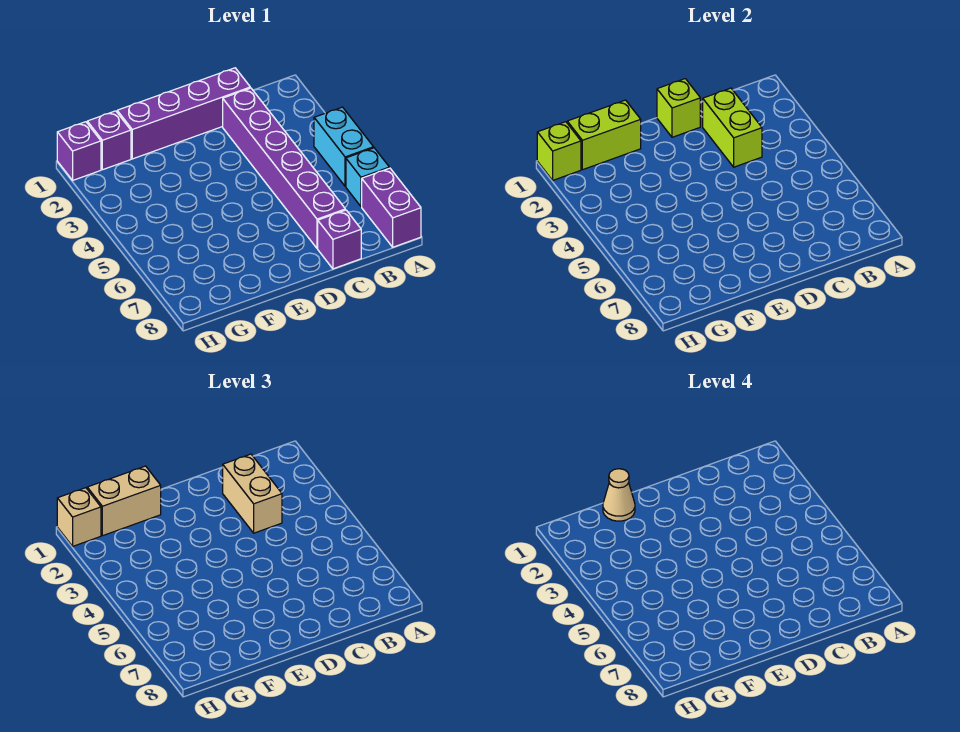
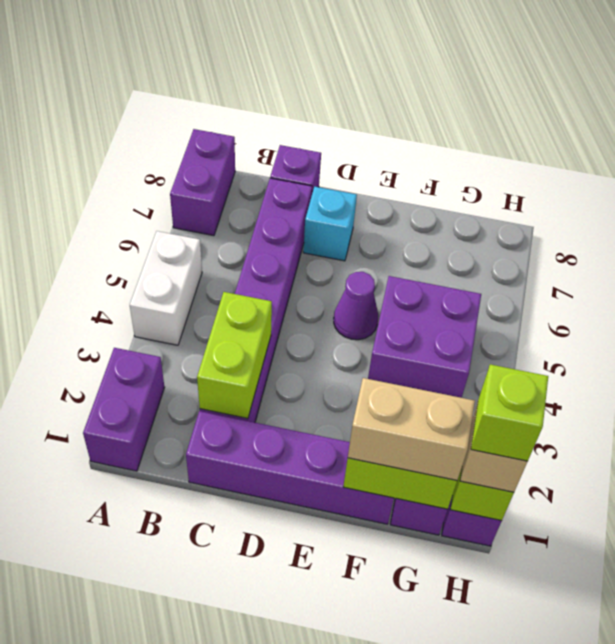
none -> purple 1x2 brick [83,348,165,471]
cyan 1x2 brick [314,107,374,186] -> white 1x2 brick [130,231,202,345]
cyan 1x1 brick [346,148,389,207] -> cyan 1x1 brick moved to [303,187,357,261]
tan 1x2 brick [223,454,282,533] -> none
lime 1x1 brick [657,79,700,137] -> lime 1x1 brick moved to [471,364,548,461]
none -> purple 1x1 cone [334,272,378,340]
tan 1x1 cone [603,469,635,521] -> none
none -> purple 2x2 brick [368,276,481,398]

